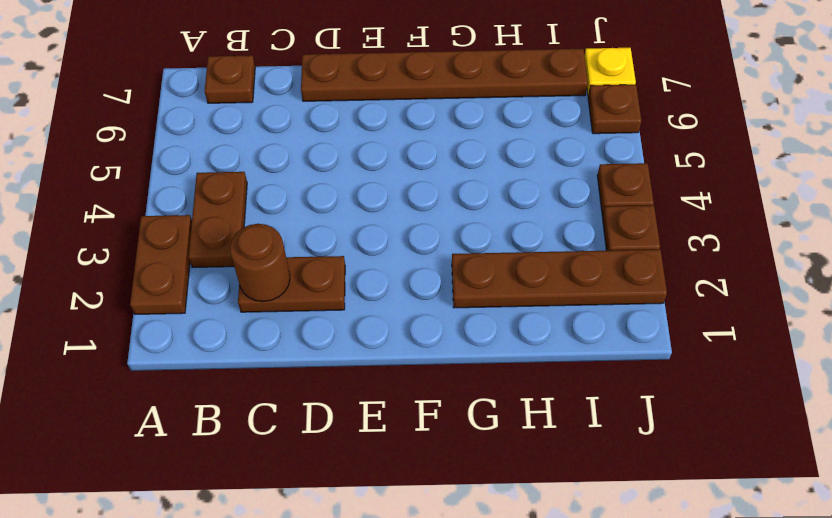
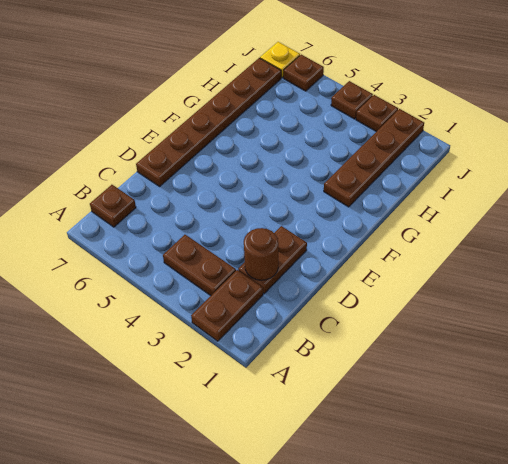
brown 1x2 plate [130,215,192,314] -> brown 1x2 plate turned to [191,270,263,341]

